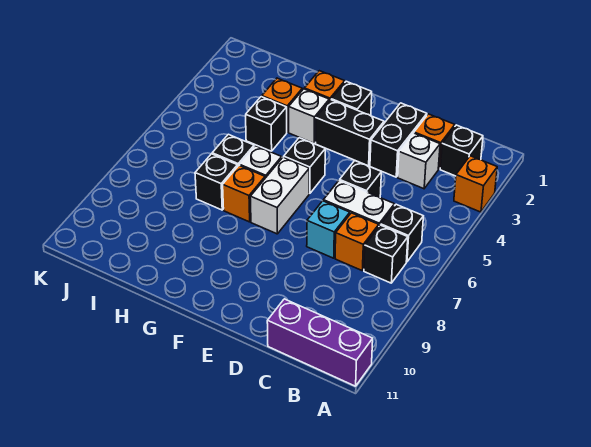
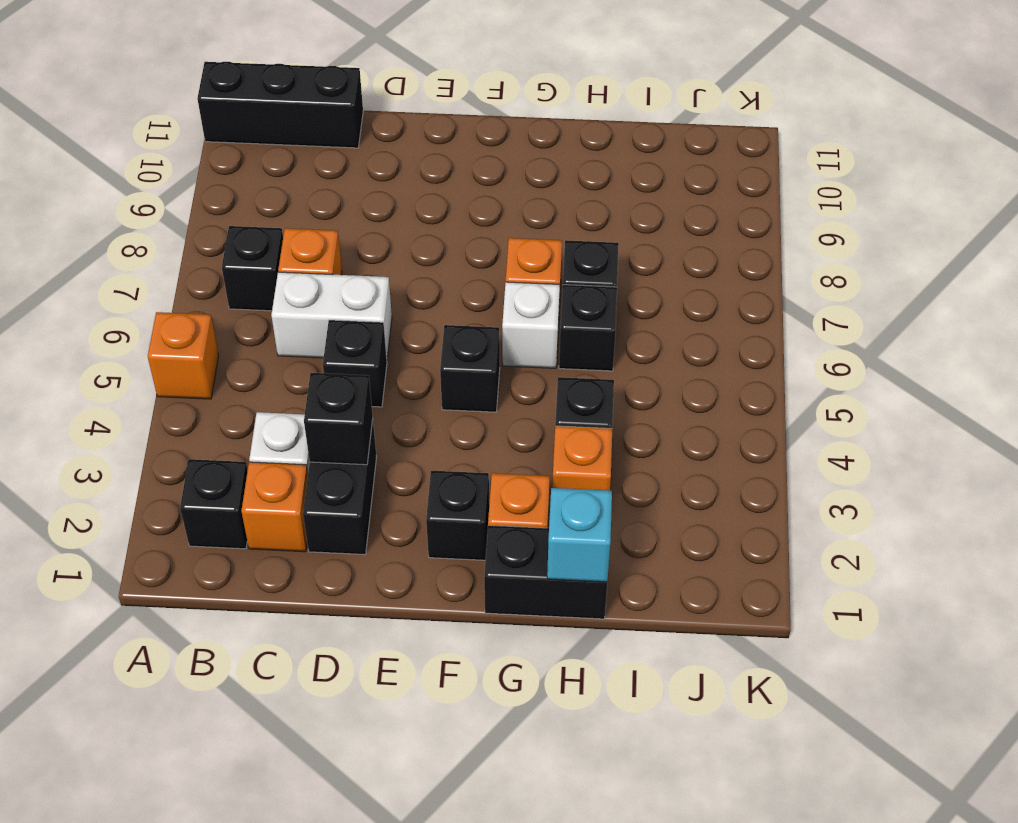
orange 1x1 brick [454,156,497,212] -> orange 1x1 brick moved to [148,312,219,399]
purple 1x3 brick [267,299,373,386] -> black 1x3 brick [197,62,363,148]
black 1x1 brick [381,204,423,262] -> black 1x1 brick moved to [304,373,373,465]
cyan 1x1 brick [307,201,350,258] -> cyan 1x1 brick moved to [547,488,612,582]
black 1x2 brick [316,100,384,166] -> black 1x2 brick moved to [484,525,607,619]
white 1x2 brick [250,157,309,234] -> none
white 1x1 brick [289,89,329,143] -> none

